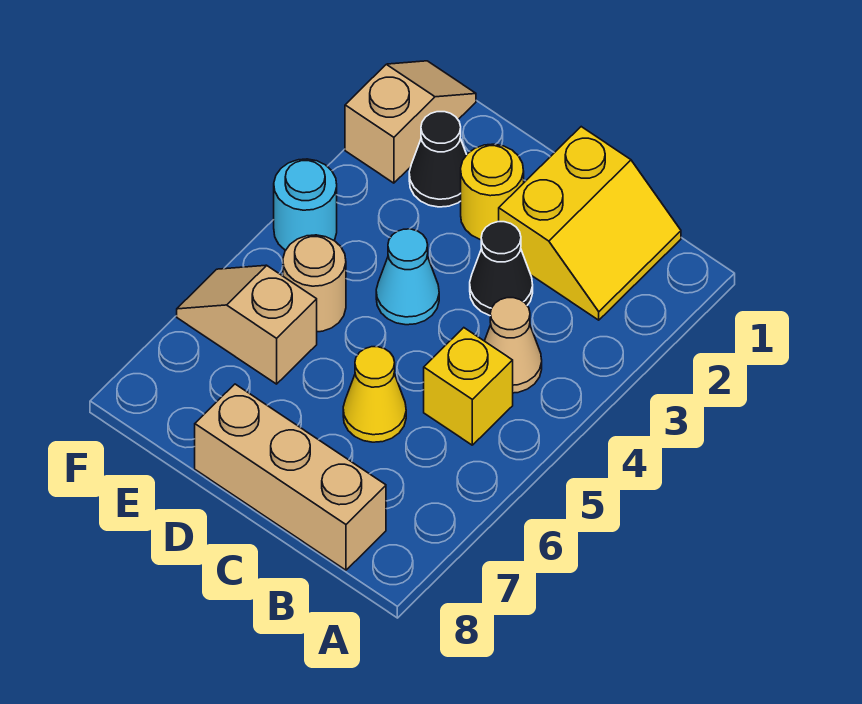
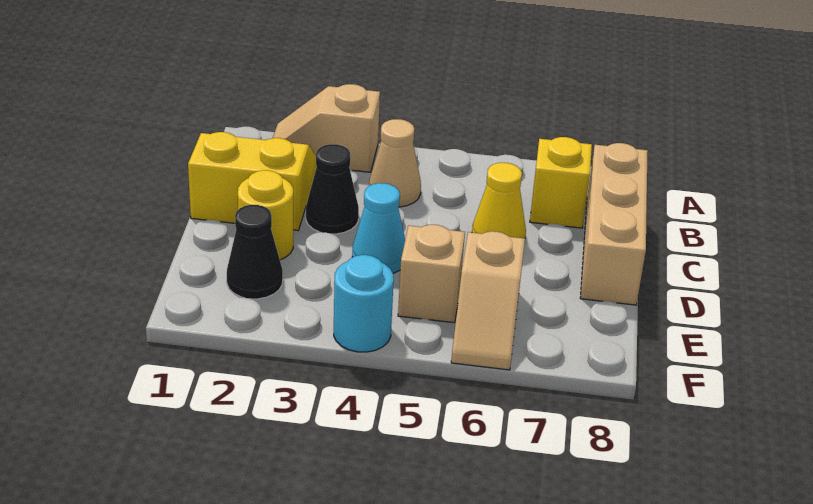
yellow 1x1 brick [424,328,513,445] -> yellow 1x1 brick moved to [530,137,592,228]
tan 1x1 round brick [283,235,346,332] -> tan 1x1 brick [398,225,465,323]
tan 1x2 slope [345,61,476,183] -> tan 1x2 slope moved to [273,84,380,172]

